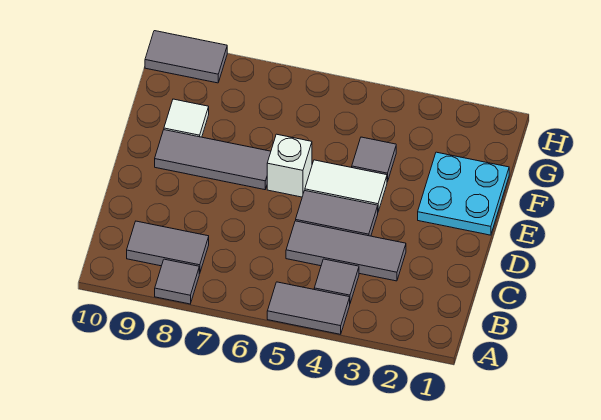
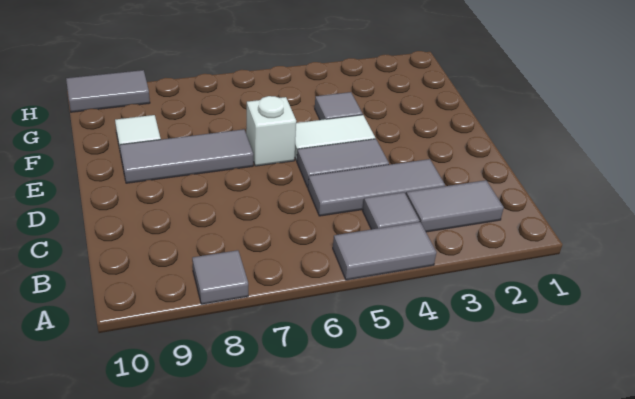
grey 1x2 tile [127,221,209,274] -> grey 1x2 tile moved to [406,180,504,232]
cyan 2x2 plate [418,152,509,235] -> none

